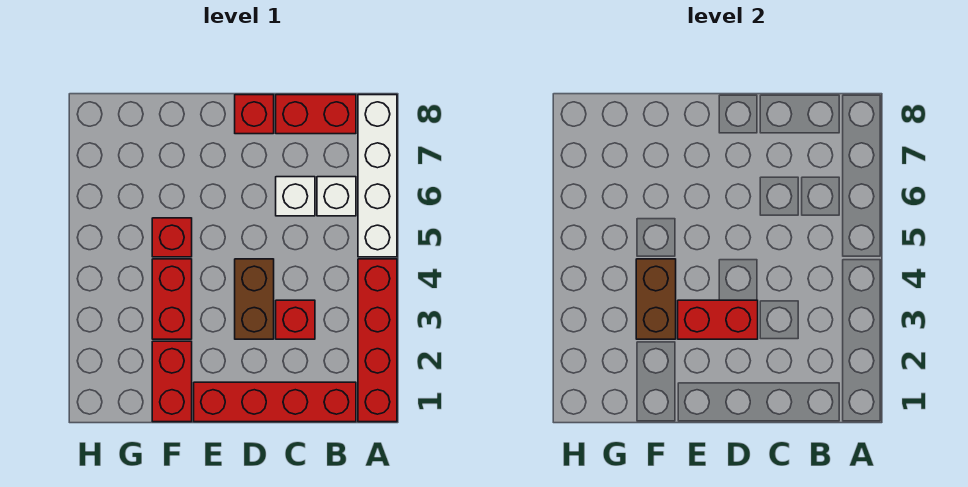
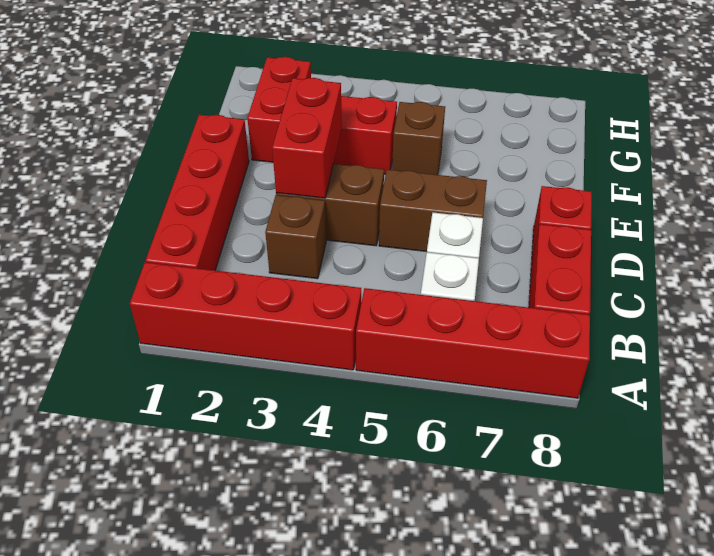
white 1x4 brick [358,95,397,257] -> red 1x4 brick [356,288,590,398]
red 1x1 brick [276,300,315,339] -> brown 1x1 brick [265,195,326,279]
red 1x2 brick [152,341,192,422] -> red 1x2 brick turned to [247,57,311,162]
brown 1x2 brick [636,259,676,339] -> brown 1x2 brick moved to [379,170,487,252]
red 1x1 brick [152,218,192,257] -> brown 1x1 brick [392,102,445,175]

